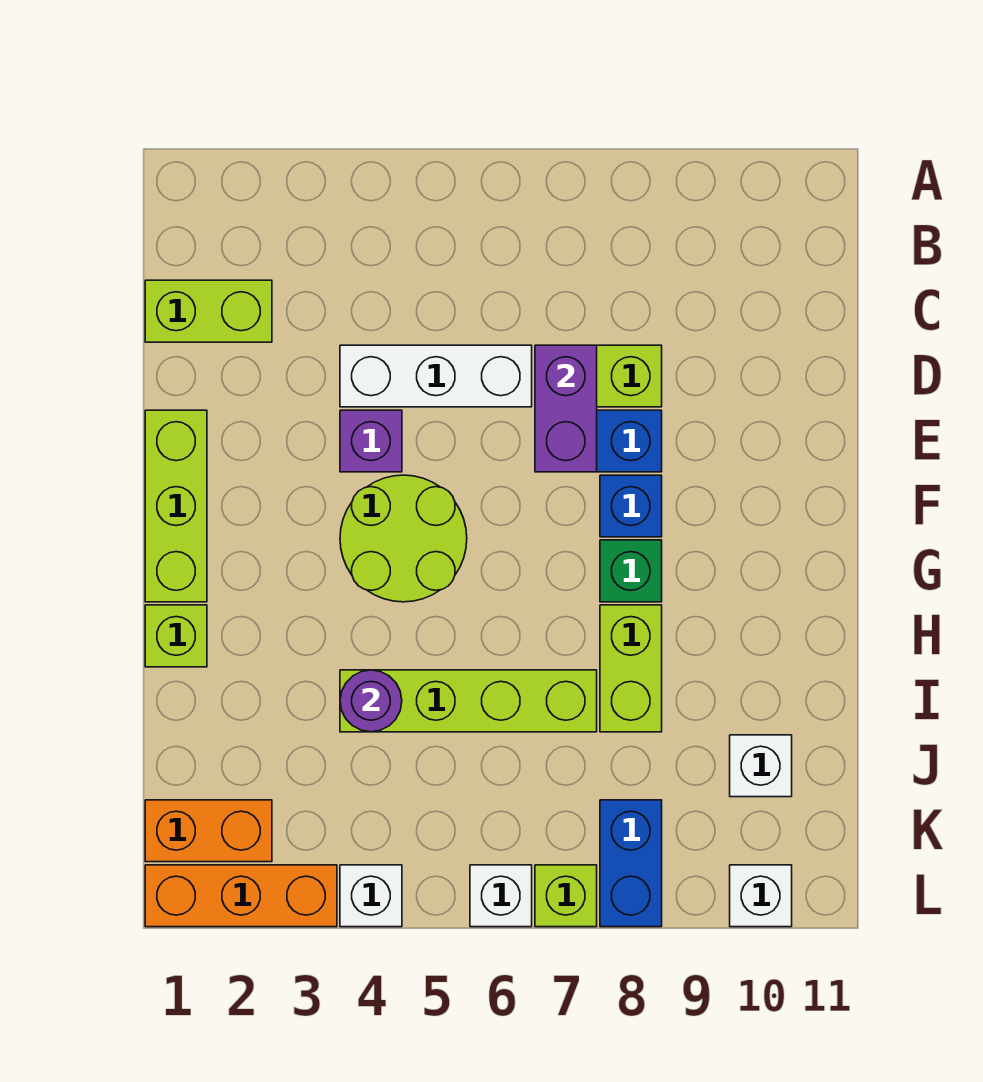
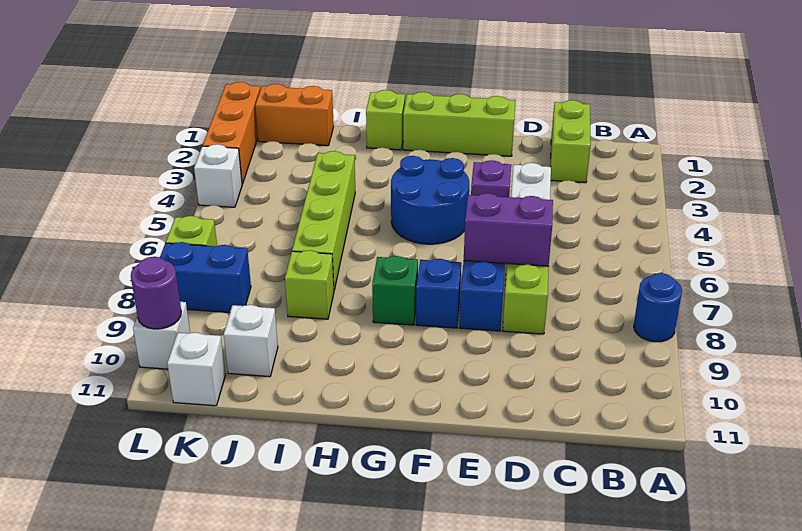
none -> blue 1x1 round brick [634,273,682,342]
lime 2x2 round brick [340,475,467,602] -> blue 2x2 round brick [391,156,469,244]
lime 1x2 brick [600,605,662,732] -> lime 1x1 brick [285,250,334,319]
purple 1x1 round brick [340,670,402,732] -> purple 1x1 round brick moved to [131,257,181,329]
orange 1x2 brick [145,800,272,862] -> orange 1x2 brick turned to [255,84,334,146]
white 1x1 brick [470,865,532,927] -> white 1x1 brick moved to [167,332,226,406]

